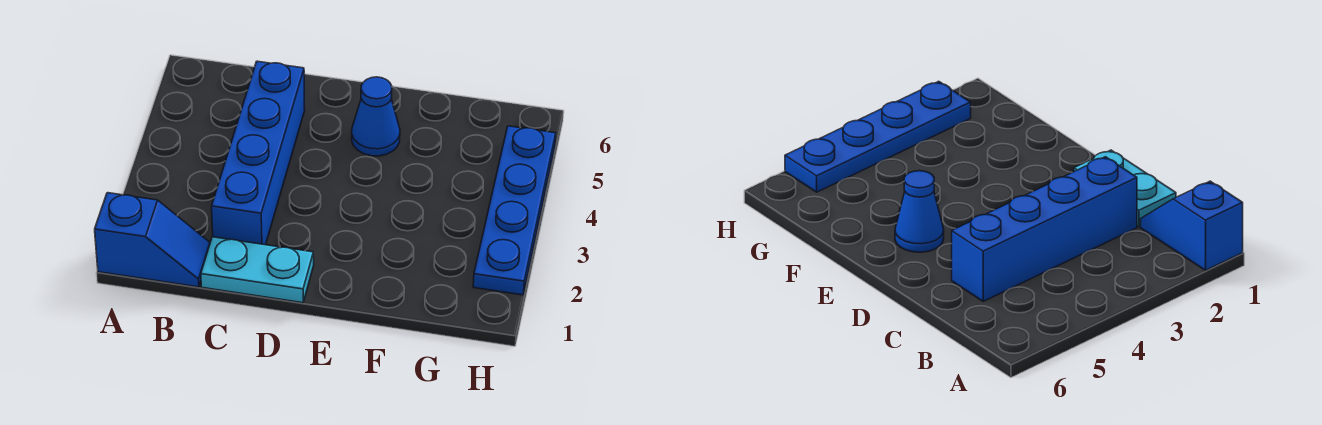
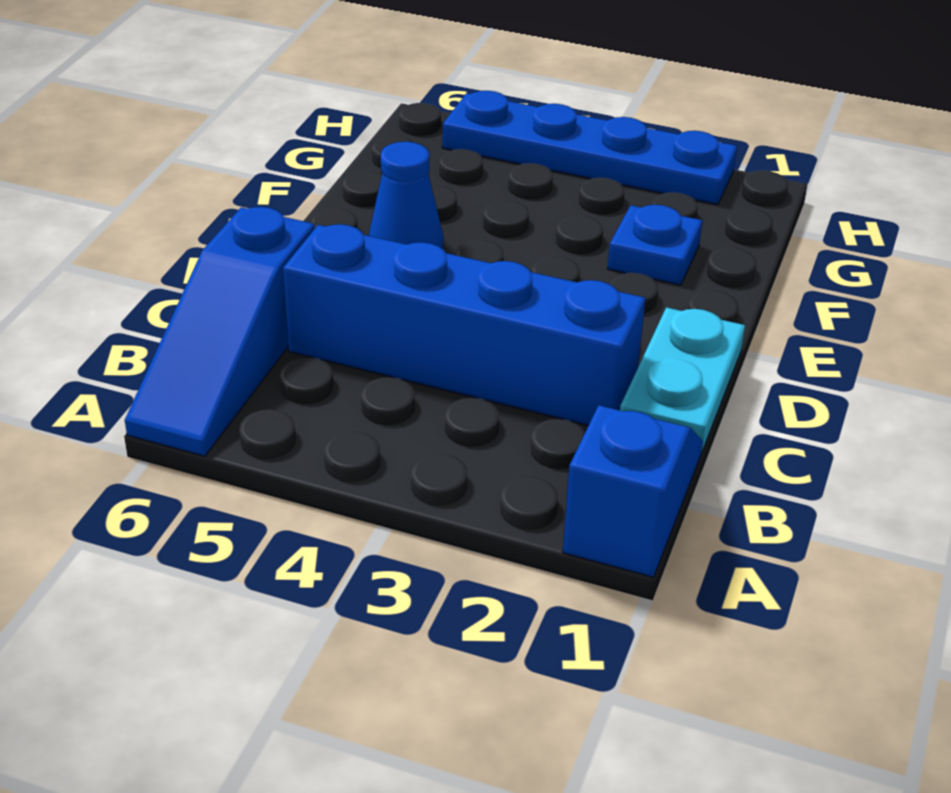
none -> blue 1x3 slope [125,207,315,456]
none -> blue 1x1 plate [608,205,702,285]

